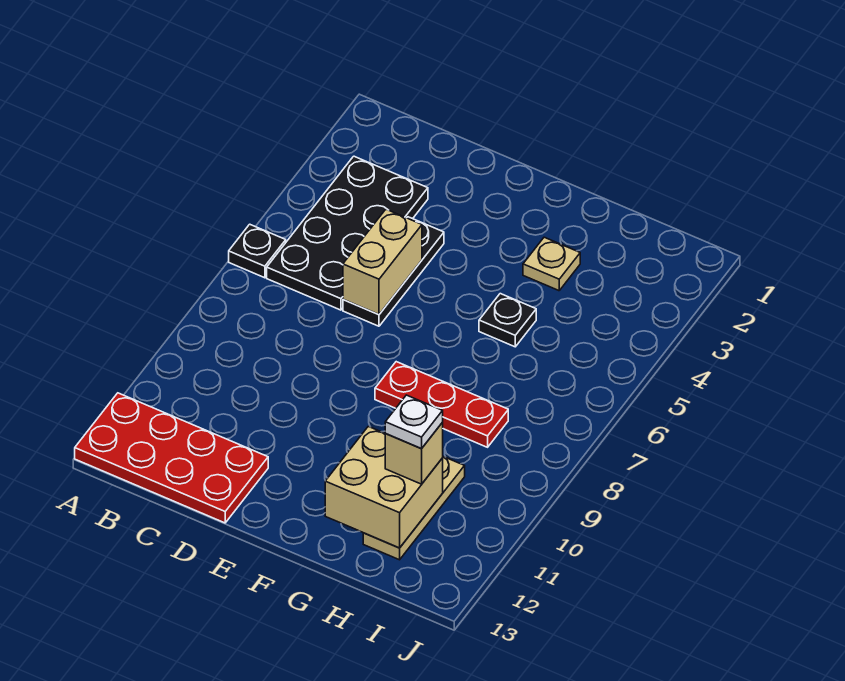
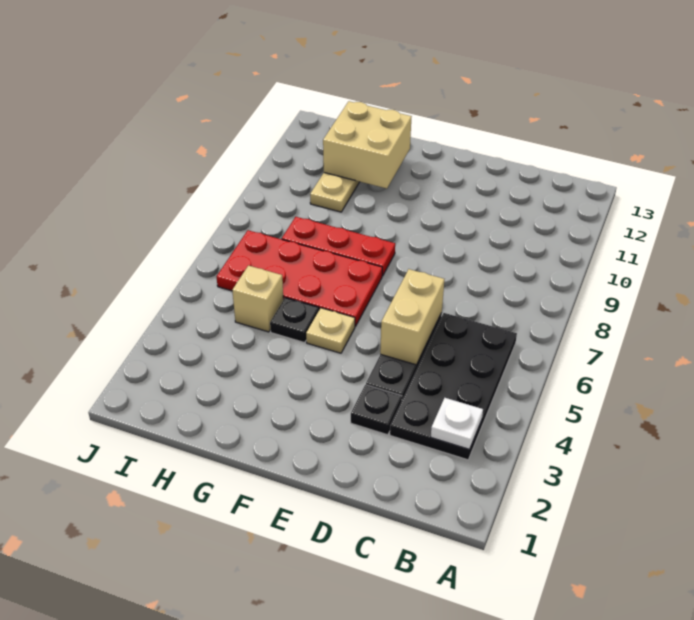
black 1x1 plate [229,224,286,278] -> black 1x1 plate moved to [351,385,402,435]
red 2x4 plate [75,393,268,523] -> red 2x4 plate moved to [216,230,382,327]
tan 1x1 plate [523,237,580,291] -> tan 1x1 plate moved to [306,308,355,353]
tan 1x1 brick [385,423,443,484] -> tan 1x1 brick moved to [232,266,284,332]
white 1x1 plate [385,395,443,449] -> white 1x1 plate moved to [431,398,483,450]

